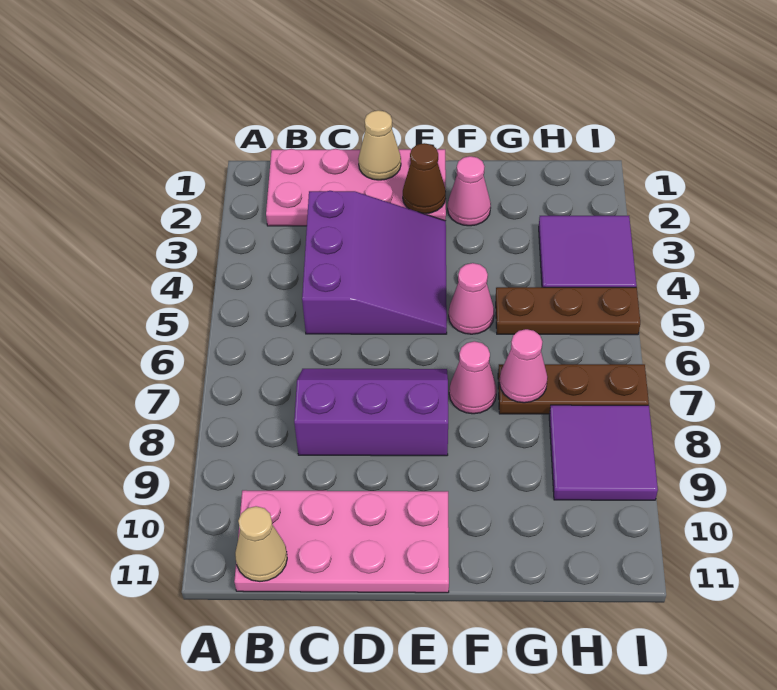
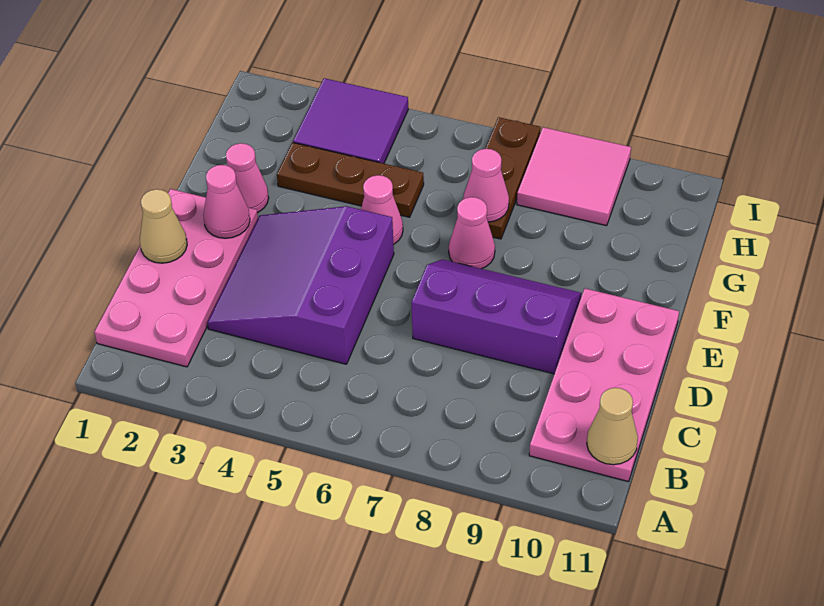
purple 3x3 slope [302,191,447,334] -> purple 3x3 slope turned to [207,206,394,364]
purple 2x3 slope [294,369,448,456] -> purple 2x3 slope turned to [411,259,582,374]
brown 1x1 cone [403,143,446,214] -> pink 1x1 cone [203,165,250,238]
brown 1x3 plate [496,287,640,335] -> brown 1x3 plate turned to [277,142,424,217]
purple 2x2 tile [549,405,658,500] -> pink 2x2 tile [517,127,631,226]

